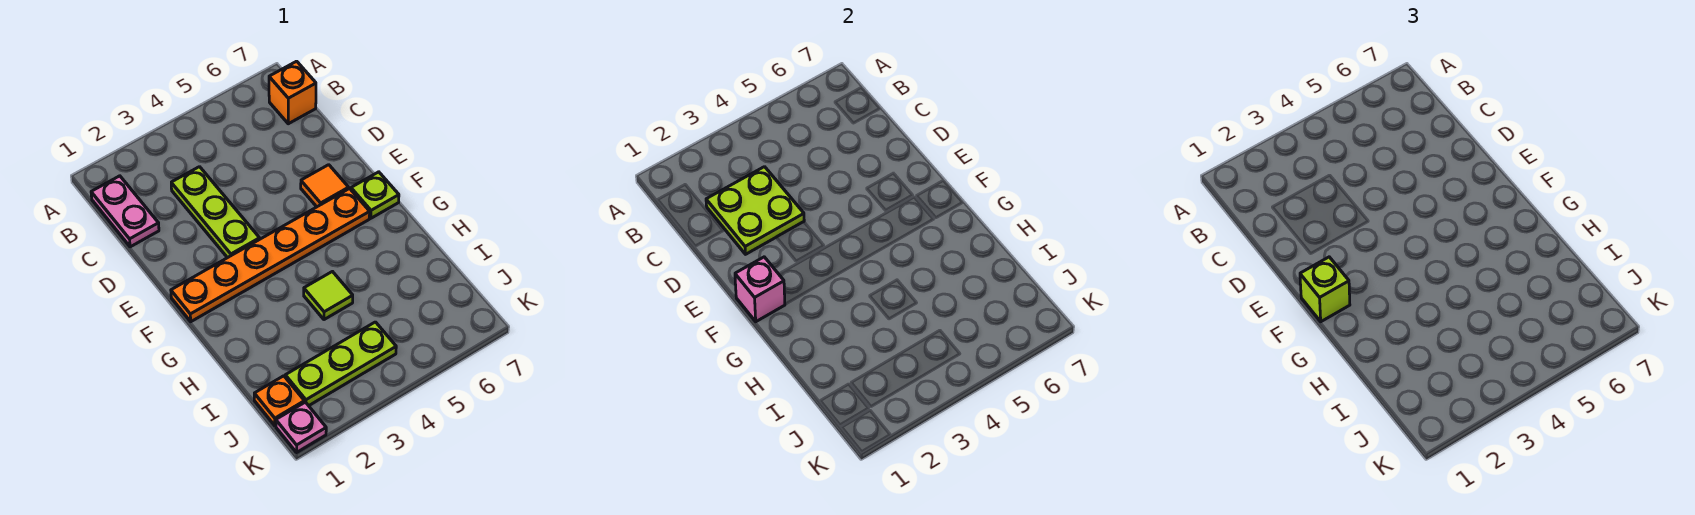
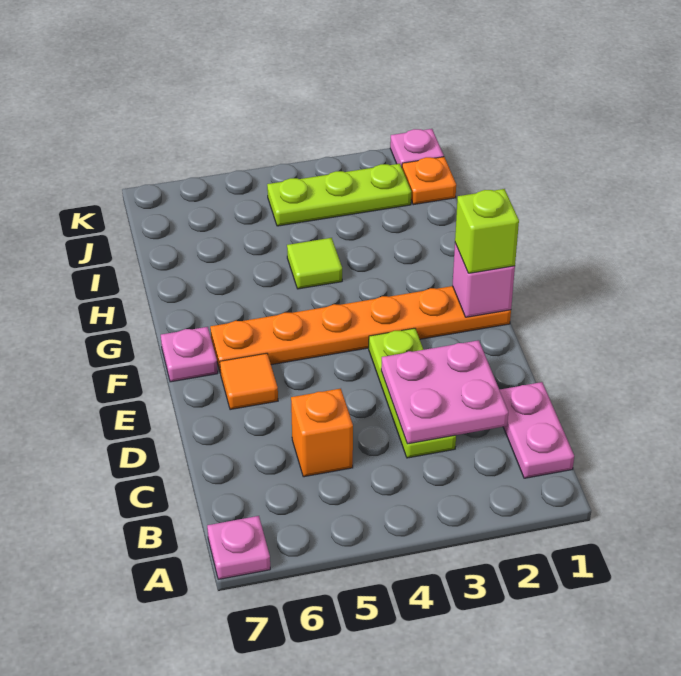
none -> pink 1x1 plate [207,516,270,580]
orange 1x1 brick [269,61,316,124] -> orange 1x1 brick moved to [291,389,353,477]
lime 2x2 plate [706,167,804,254] -> pink 2x2 plate [381,340,508,444]
lime 1x1 plate [351,172,399,218] -> pink 1x1 plate [161,327,218,382]

